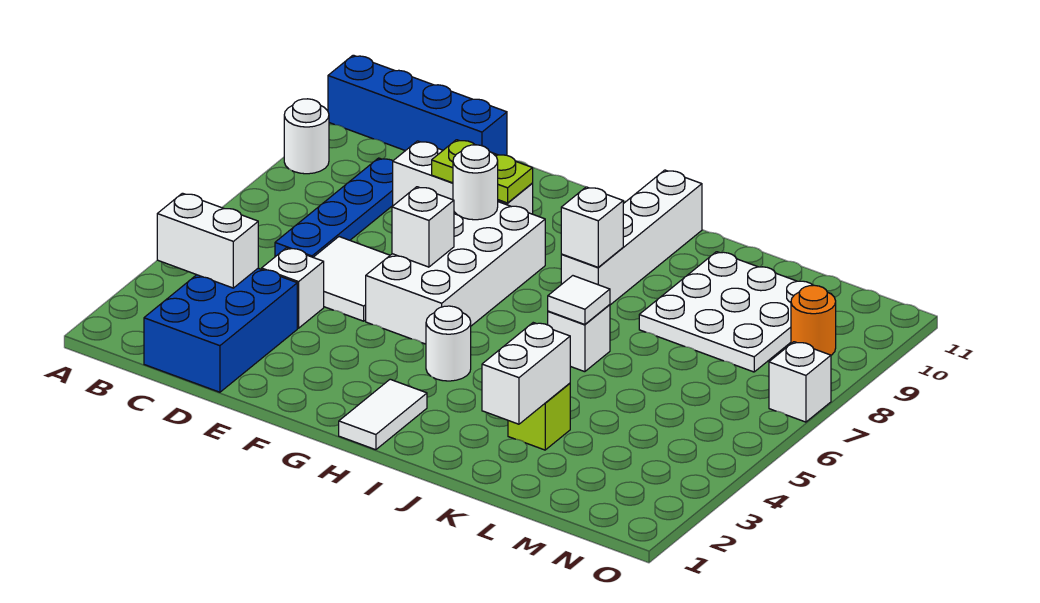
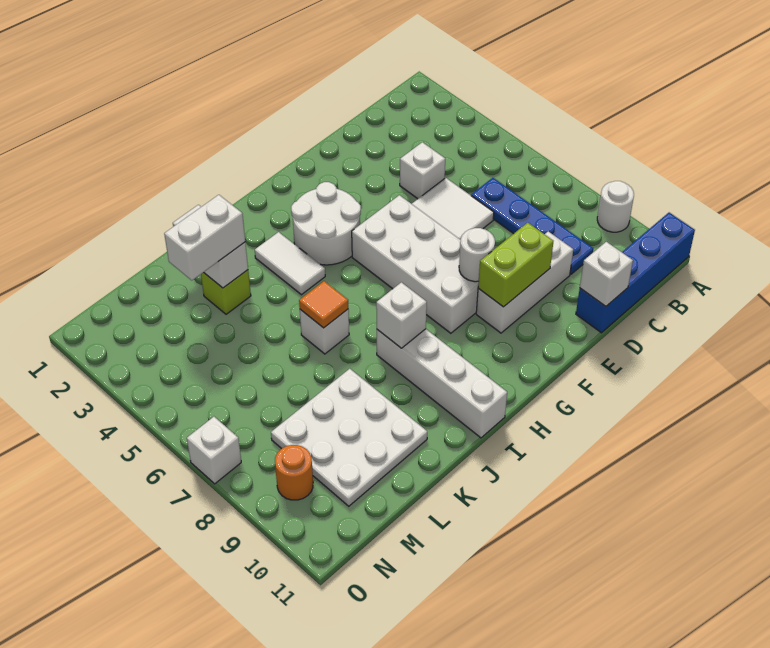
white 1x2 brick [157,193,258,288] -> white 1x2 brick moved to [164,195,245,280]
blue 2x3 brick [144,268,297,392] -> none
lime 1x2 plate [432,140,533,203] -> lime 1x2 brick [478,223,553,307]
white 1x1 brick [392,187,454,267] -> white 1x1 brick moved to [580,242,633,306]
white 1x2 tile [339,379,427,450] -> white 1x2 tile moved to [255,232,325,295]
white 1x1 round brick [426,306,471,381] -> white 2x2 round brick [291,182,361,265]
white 1x1 tile [548,276,610,325] -> orange 1x1 tile [299,281,348,328]

